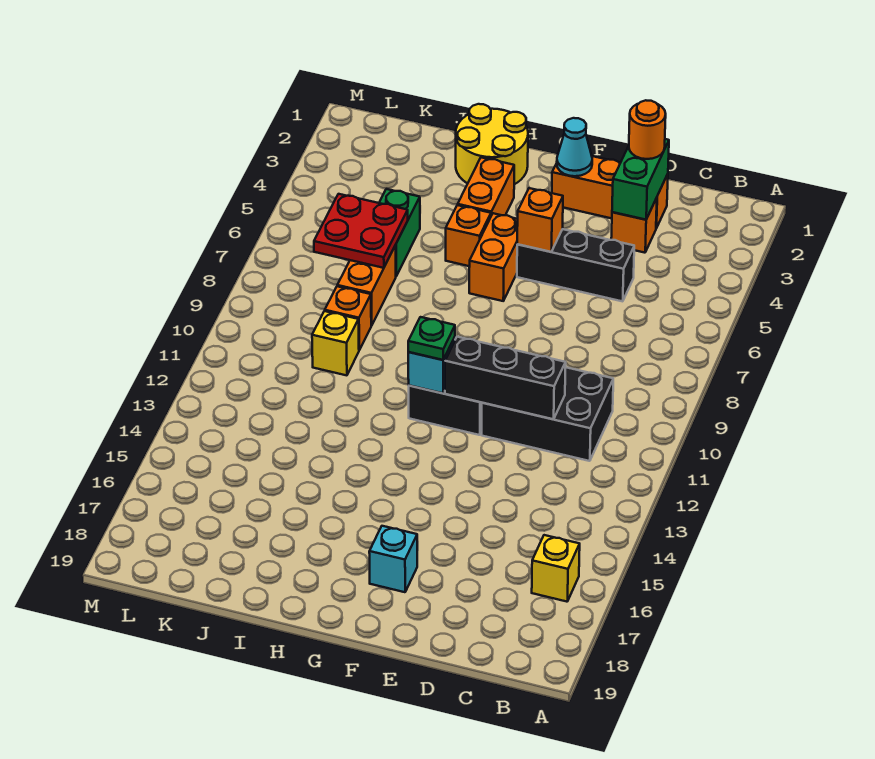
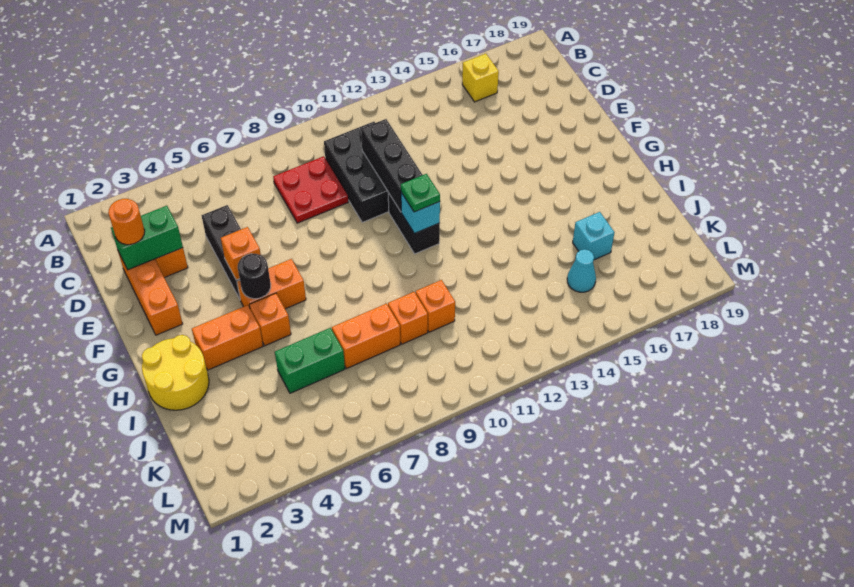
cyan 1x1 cone [557,118,592,176] -> cyan 1x1 cone moved to [567,249,596,292]
cyan 1x1 brick [369,526,417,592] -> cyan 1x1 brick moved to [573,212,614,260]
none -> black 1x1 round brick [238,254,271,299]
red 2x2 plate [314,194,408,268] -> red 2x2 plate moved to [273,156,348,223]
yellow 1x1 brick [312,311,359,375] -> orange 1x1 brick [416,280,455,332]

